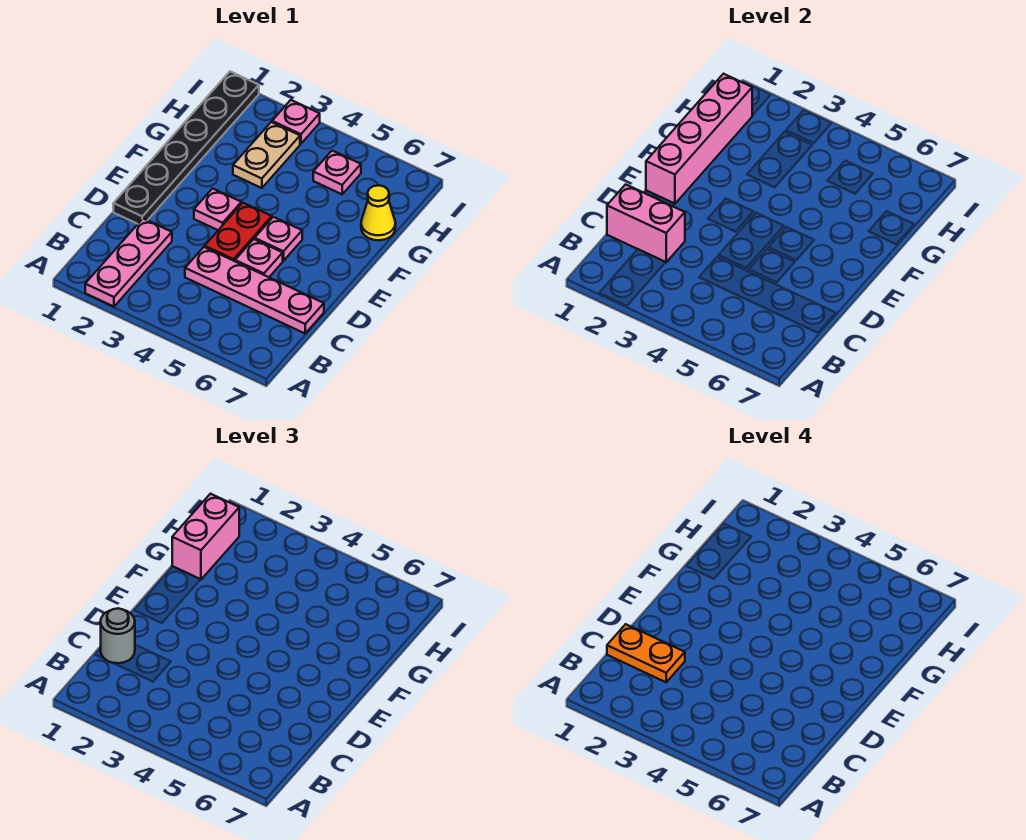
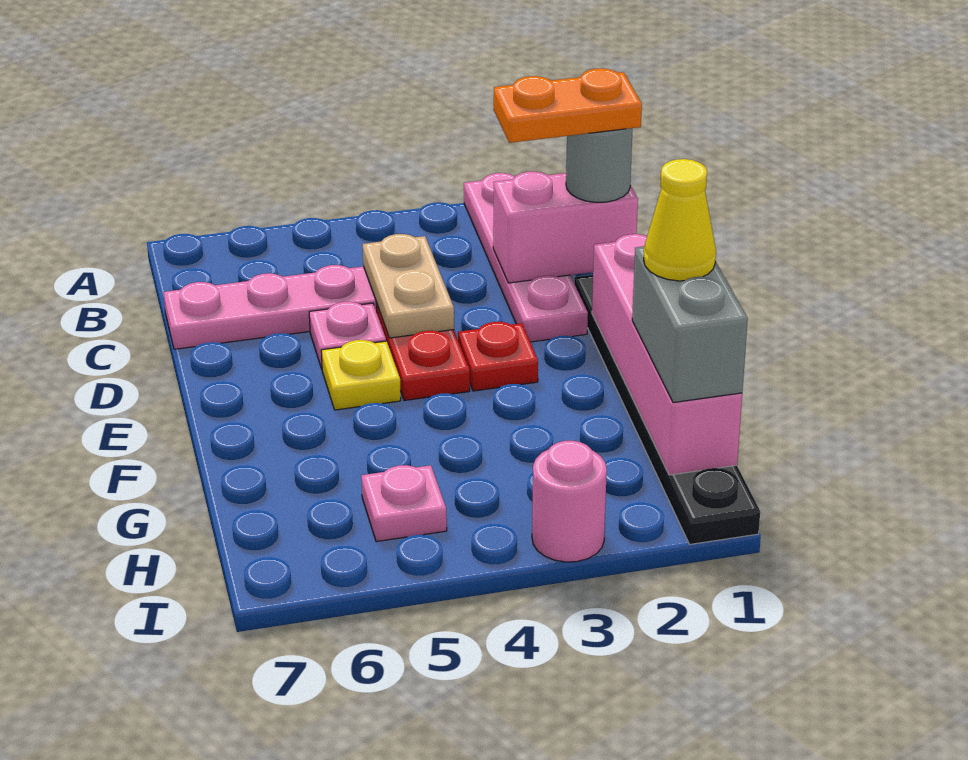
pink 1x3 plate [85,219,172,307] -> pink 1x4 plate [464,173,588,342]
pink 1x1 plate [194,188,241,230] -> red 1x1 plate [458,322,538,391]
pink 1x1 plate [255,217,302,261] -> yellow 1x1 plate [321,340,401,410]
pink 1x2 brick [172,494,239,580] -> grey 1x2 brick [632,246,748,403]
tan 1x2 plate [233,122,300,188] -> tan 1x2 plate moved to [363,234,454,338]
yellow 1x1 cone [361,185,396,240] -> yellow 1x1 cone moved to [644,159,716,281]
pink 1x1 plate [272,100,320,144] -> pink 1x1 round brick [532,441,607,562]

